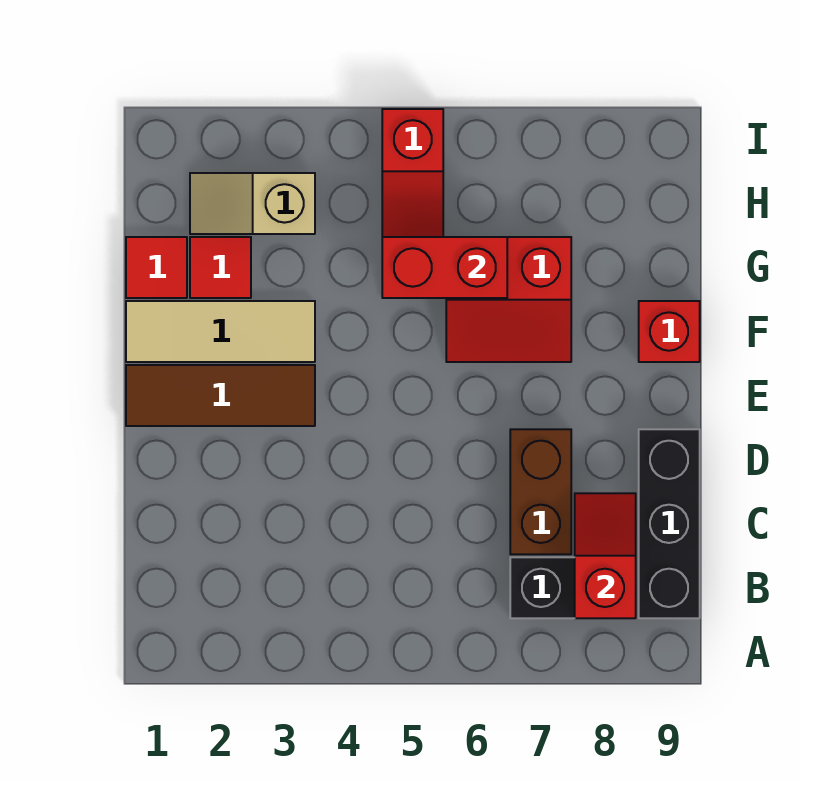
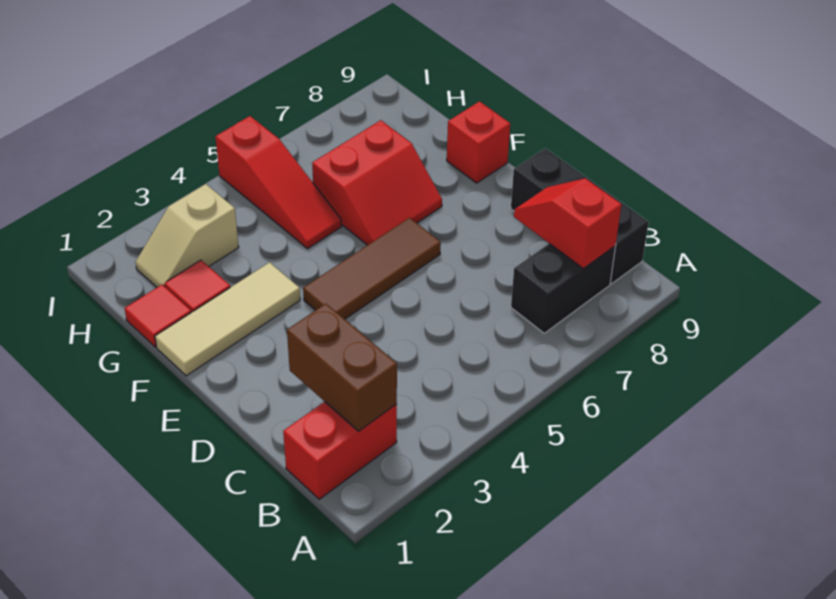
brown 1x2 brick [510,429,571,554] -> brown 1x2 brick moved to [287,304,397,431]
brown 1x3 tile [126,365,315,426] -> brown 1x3 tile moved to [303,218,441,319]
red 1x2 brick [382,237,507,298] -> red 1x2 brick moved to [283,402,397,499]

